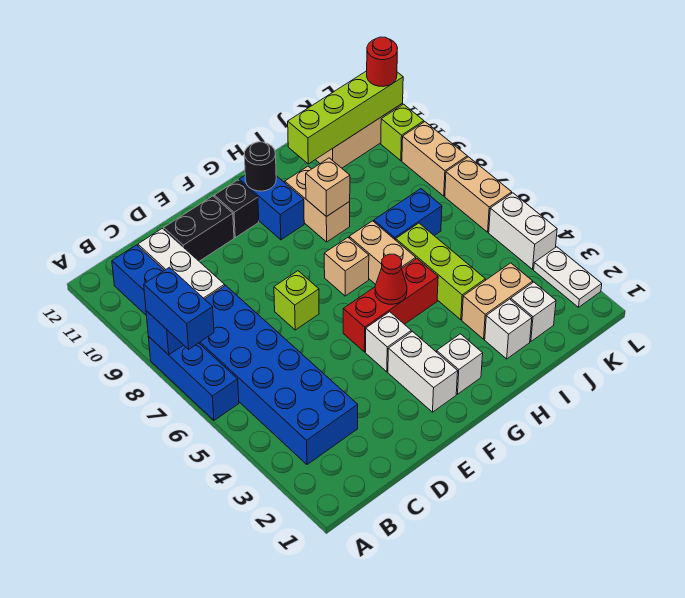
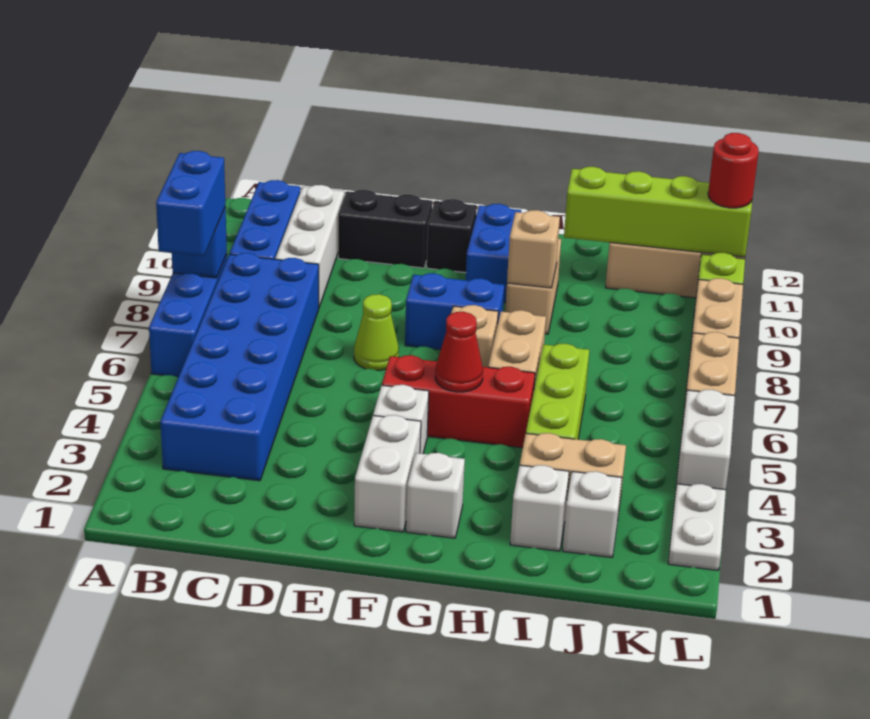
lime 1x1 brick [274,271,319,330] -> lime 1x1 cone [354,294,399,370]
black 1x1 round brick [244,142,276,191] -> none
blue 1x2 brick [374,189,442,240] -> blue 1x2 brick moved to [405,273,504,350]

